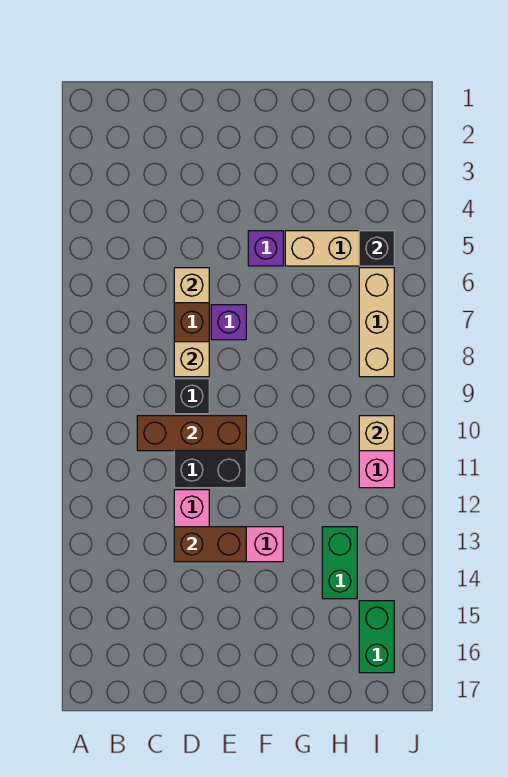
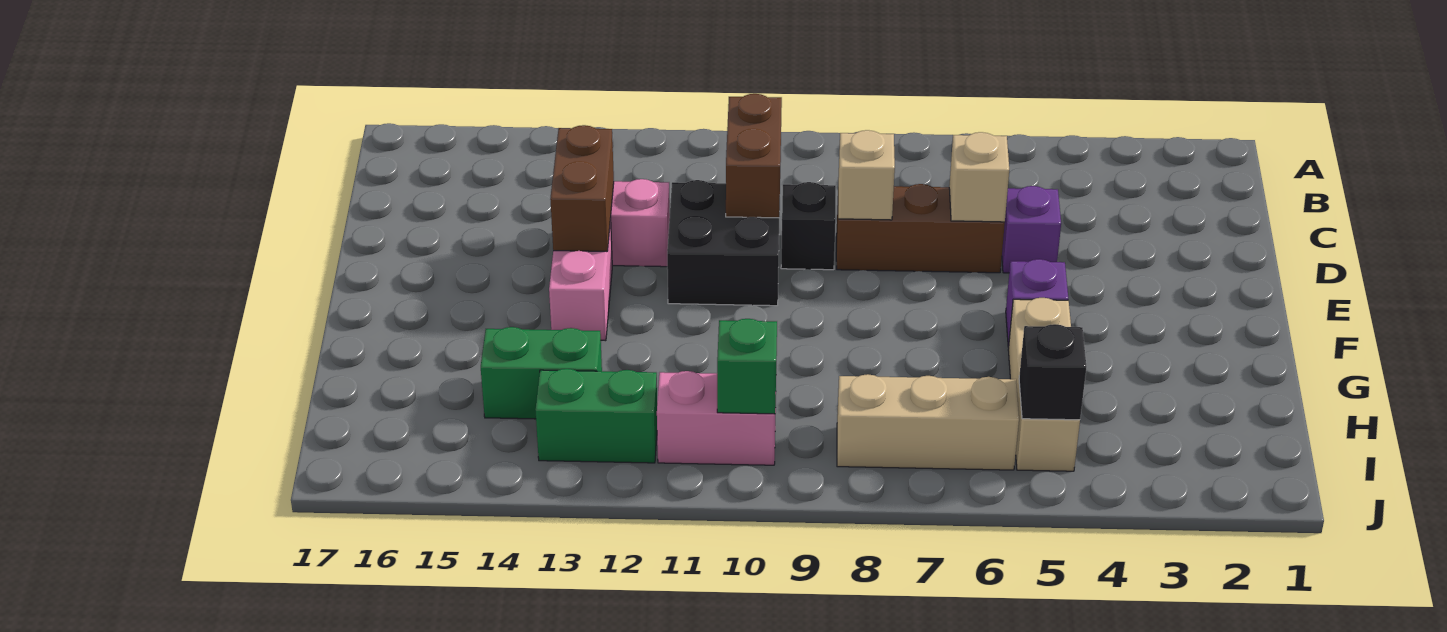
brown 1x3 brick [137,416,246,451] -> brown 1x2 brick [726,94,782,218]
purple 1x1 brick [211,305,246,340] -> purple 1x1 brick moved to [1002,186,1061,273]
tan 1x1 brick [359,416,394,451] -> green 1x1 brick [717,319,777,414]
green 1x2 brick [359,601,394,673] -> green 1x2 brick moved to [535,369,657,463]

